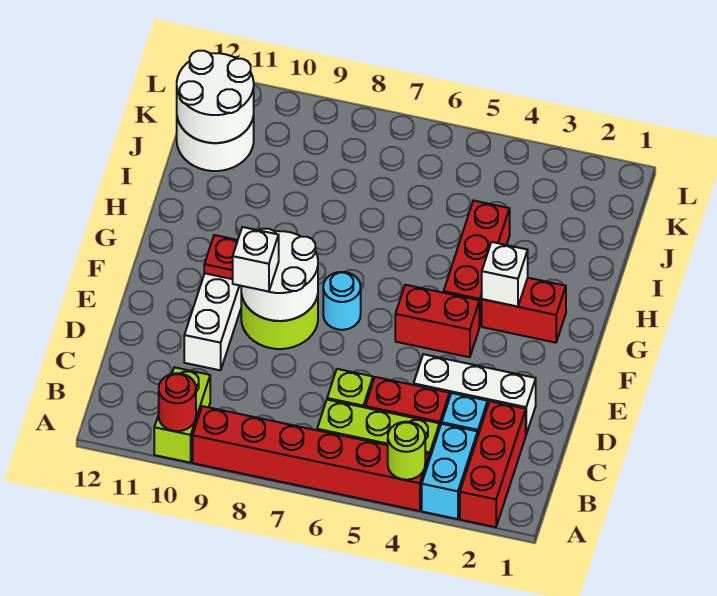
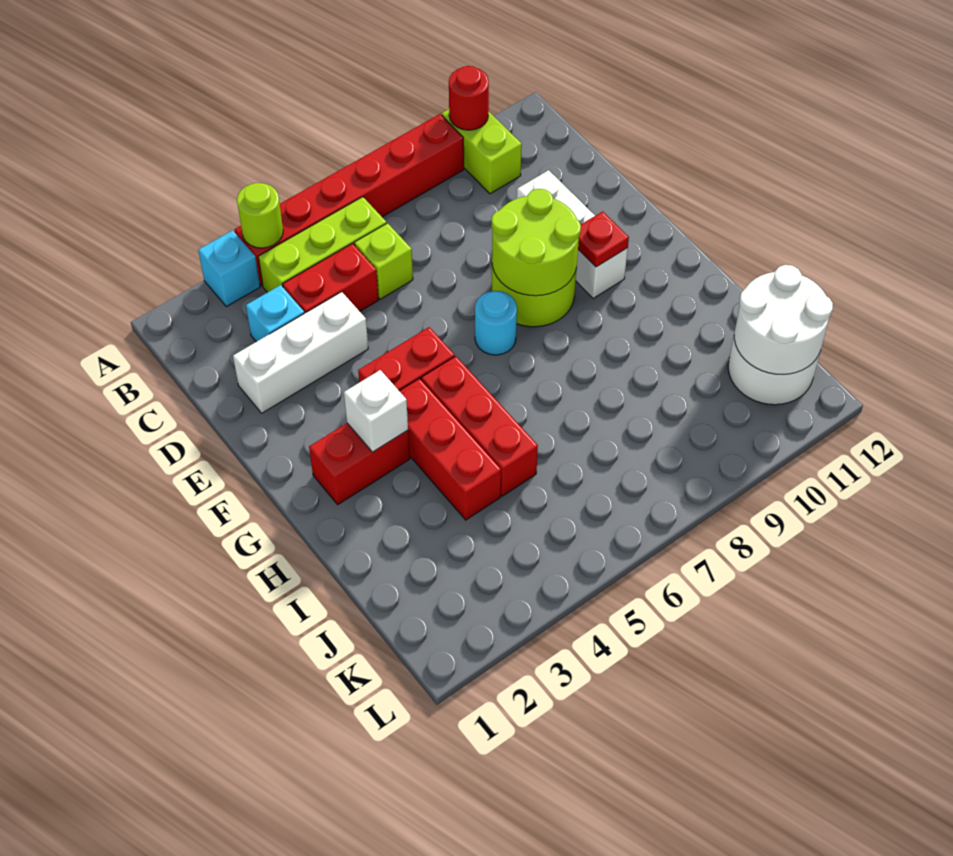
red 1x3 brick [460,401,526,527] -> red 1x3 brick moved to [421,356,538,496]
cyan 1x2 brick [422,424,478,519] -> cyan 1x1 brick [198,230,260,307]
white 2x2 round brick [241,229,318,321] -> lime 2x2 round brick [491,189,581,296]
white 1x1 brick [233,227,279,292] -> none

